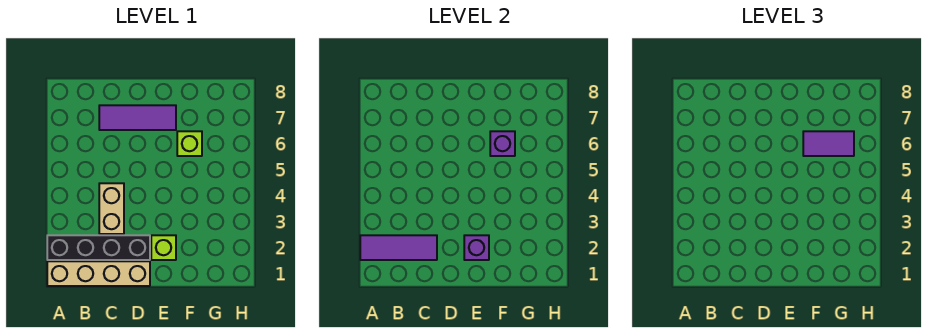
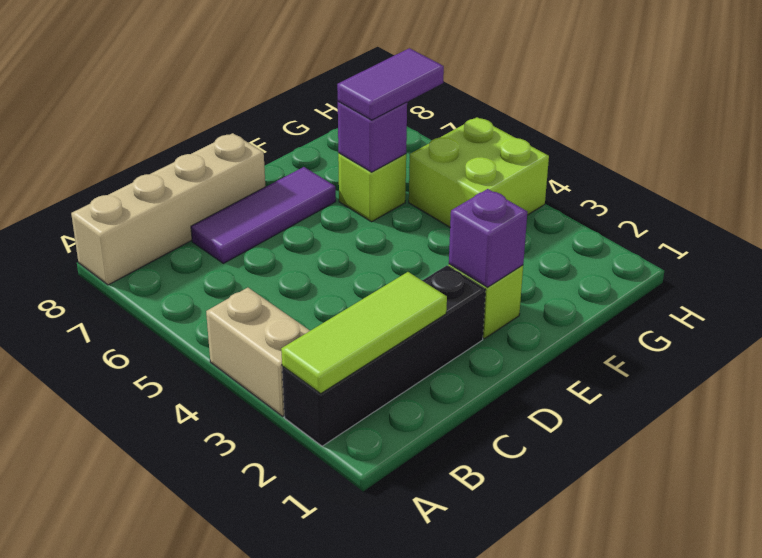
tan 1x4 brick [47,261,150,286] -> tan 1x4 brick moved to [71,133,265,285]
purple 1x3 tile [360,235,437,260] -> lime 1x3 tile [281,272,447,393]
tan 1x2 brick [99,183,124,234] -> tan 1x2 brick moved to [206,288,310,416]
none -> lime 2x2 brick [409,117,549,227]

